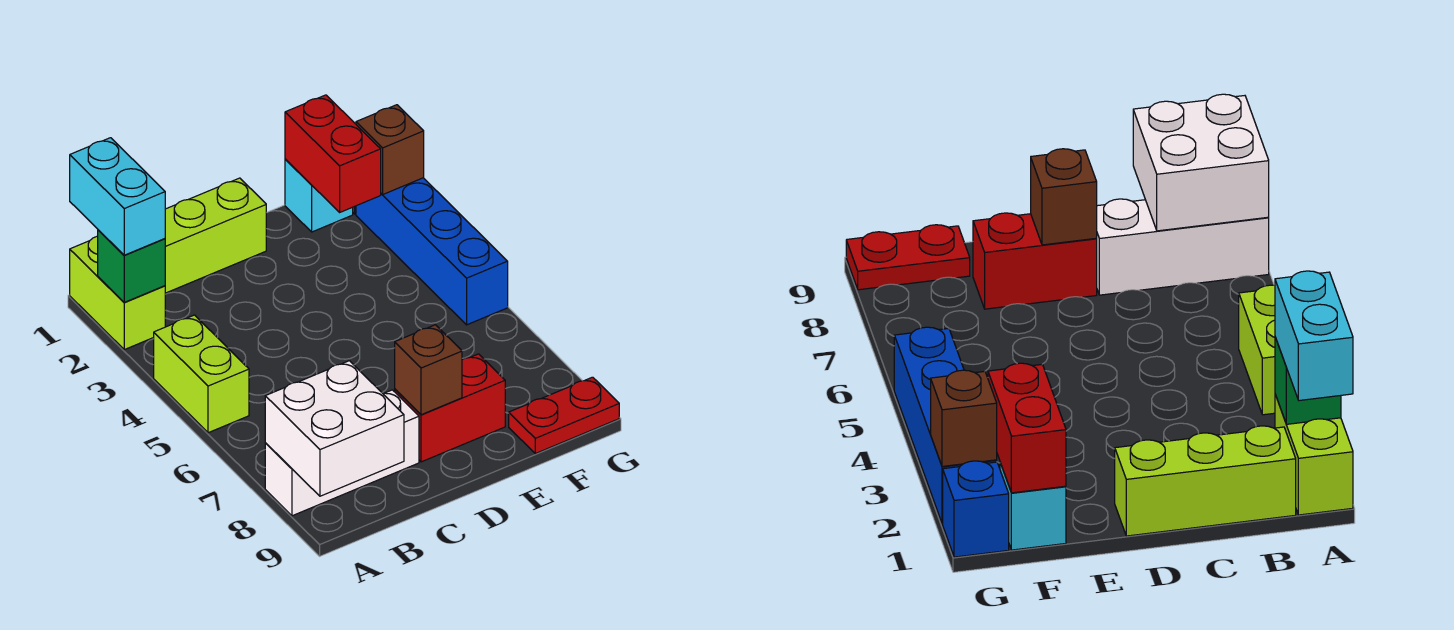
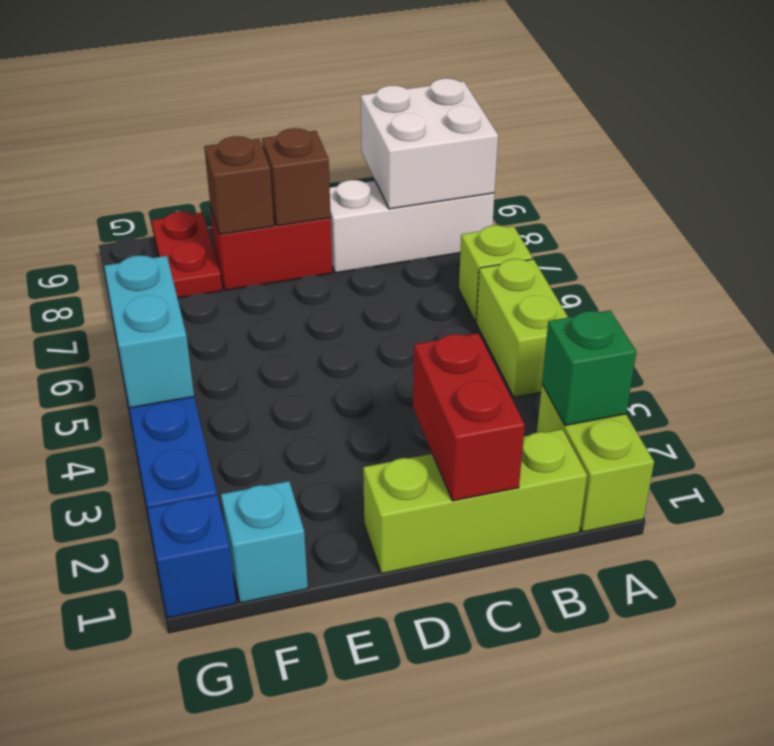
cyan 1x2 brick [70,138,165,255] -> cyan 1x2 brick moved to [104,255,194,408]
none -> lime 1x1 brick [459,225,533,322]
red 1x2 brick [285,95,381,212] -> red 1x2 brick moved to [413,333,525,501]
red 1x2 plate [509,377,619,454] -> red 1x2 plate turned to [152,212,222,298]
brown 1x1 brick [356,105,424,195] -> brown 1x1 brick moved to [204,136,274,235]

